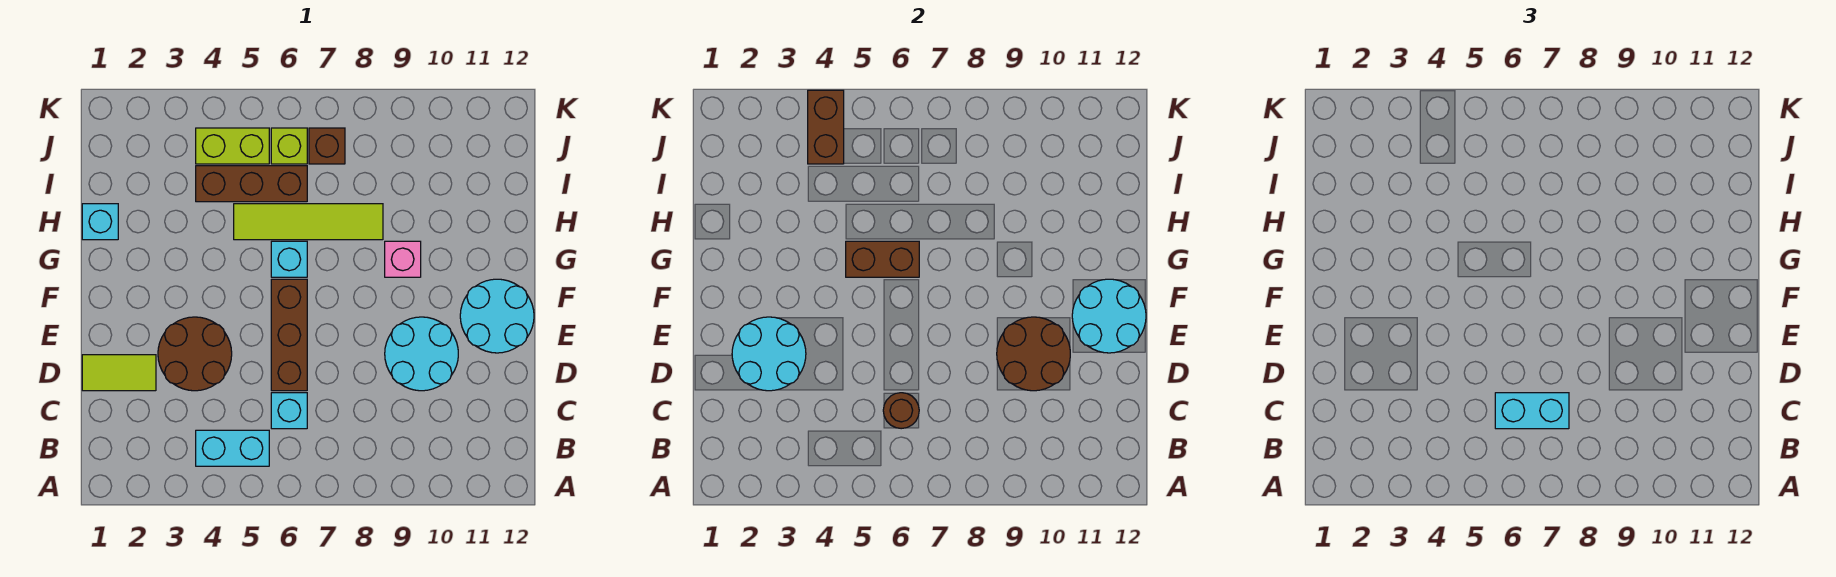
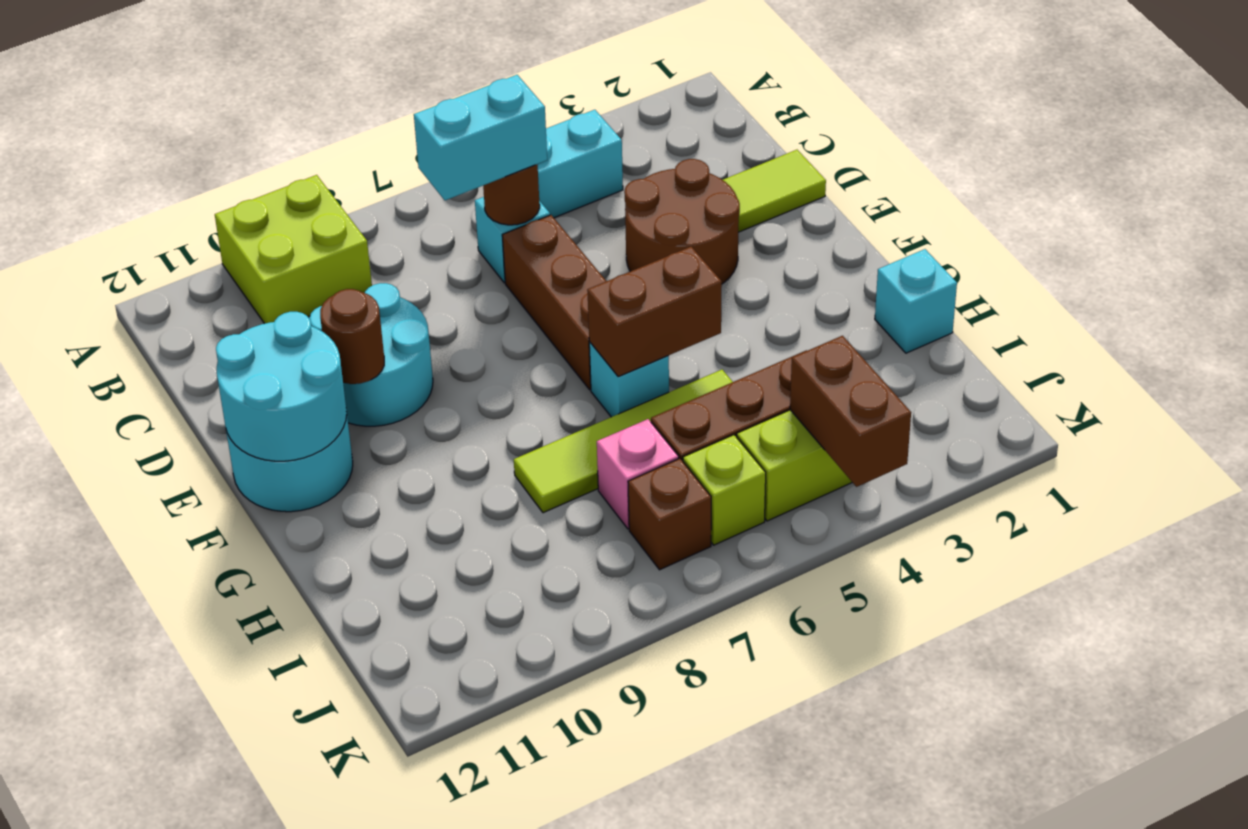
none -> lime 2x2 brick [215,175,372,324]
cyan 2x2 round brick [732,317,806,391] -> none
brown 2x2 round brick [997,317,1070,391] -> brown 1x1 round brick [320,289,384,384]
pink 1x1 brick [385,241,421,277] -> pink 1x1 brick moved to [597,419,679,529]

